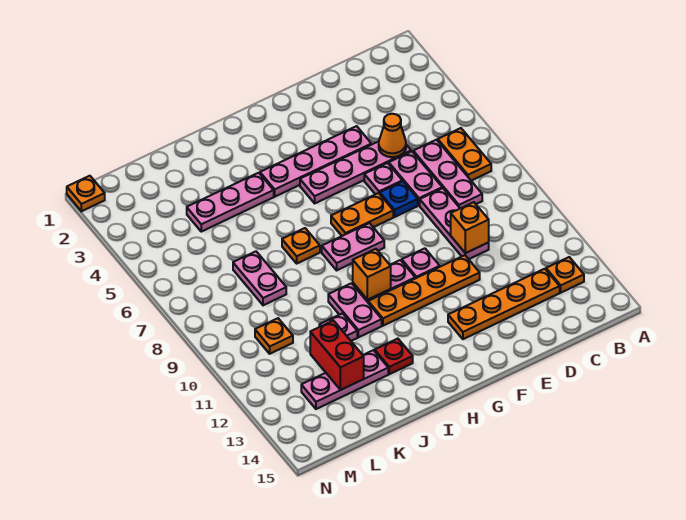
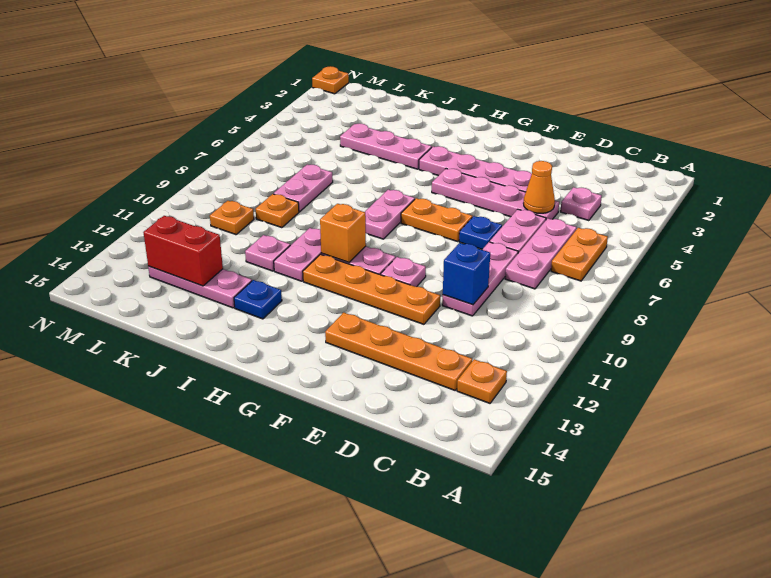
orange 1x1 brick [451,202,489,253] -> blue 1x1 brick [443,243,490,305]
pink 1x1 plate [364,163,402,194] -> pink 1x1 plate moved to [560,187,602,221]
pink 1x2 plate [322,223,384,270] -> pink 1x2 plate turned to [365,190,415,239]
orange 1x1 plate [282,228,320,263] -> orange 1x1 plate moved to [256,194,299,228]
red 1x1 plate [375,339,413,374] -> blue 1x1 plate [234,280,282,319]
red 1x2 brick [310,321,364,390] -> red 1x2 brick turned to [143,216,223,286]

